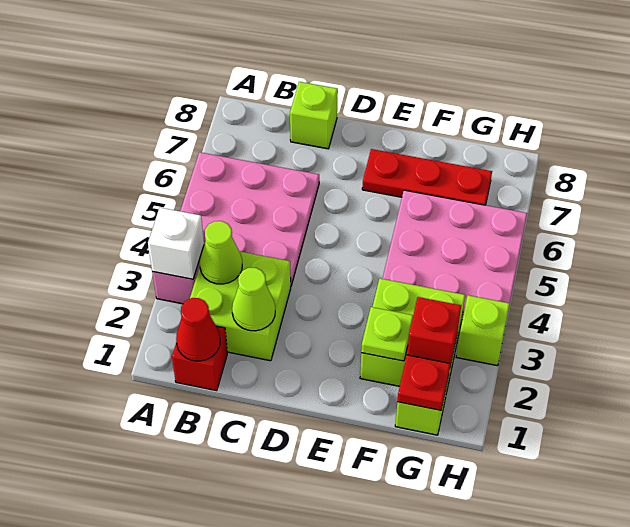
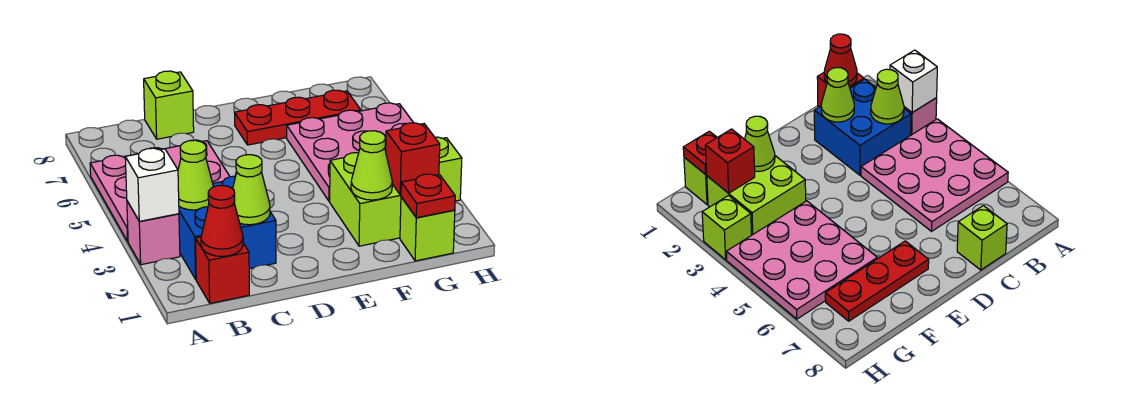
lime 2x2 brick [190,251,291,361] -> blue 2x2 brick [179,176,276,279]
lime 1x1 plate [361,307,413,361] -> lime 1x1 cone [351,131,392,200]

